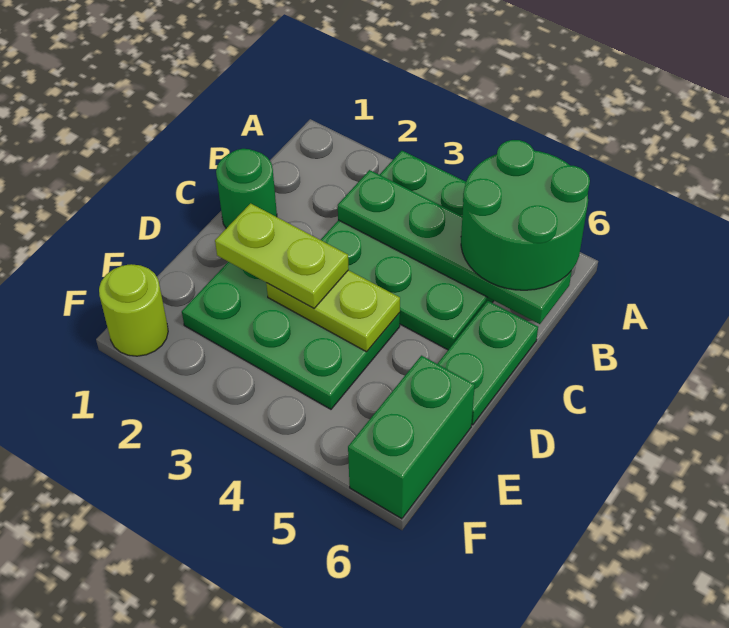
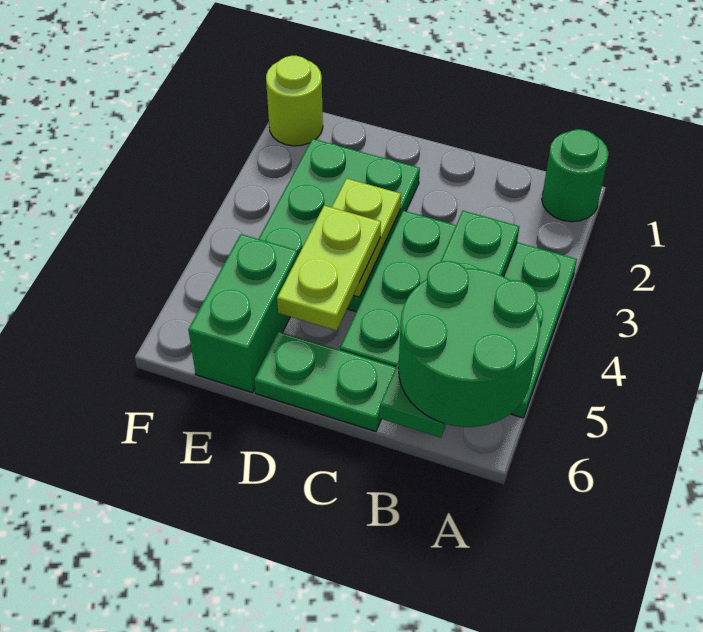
green 1x1 round brick [216,149,277,228] -> green 1x1 round brick moved to [542,129,609,222]
lime 1x2 plate [215,203,349,308] -> lime 1x2 plate moved to [277,205,381,331]
green 1x2 brick [348,356,475,519] -> green 1x2 brick turned to [188,234,298,393]

